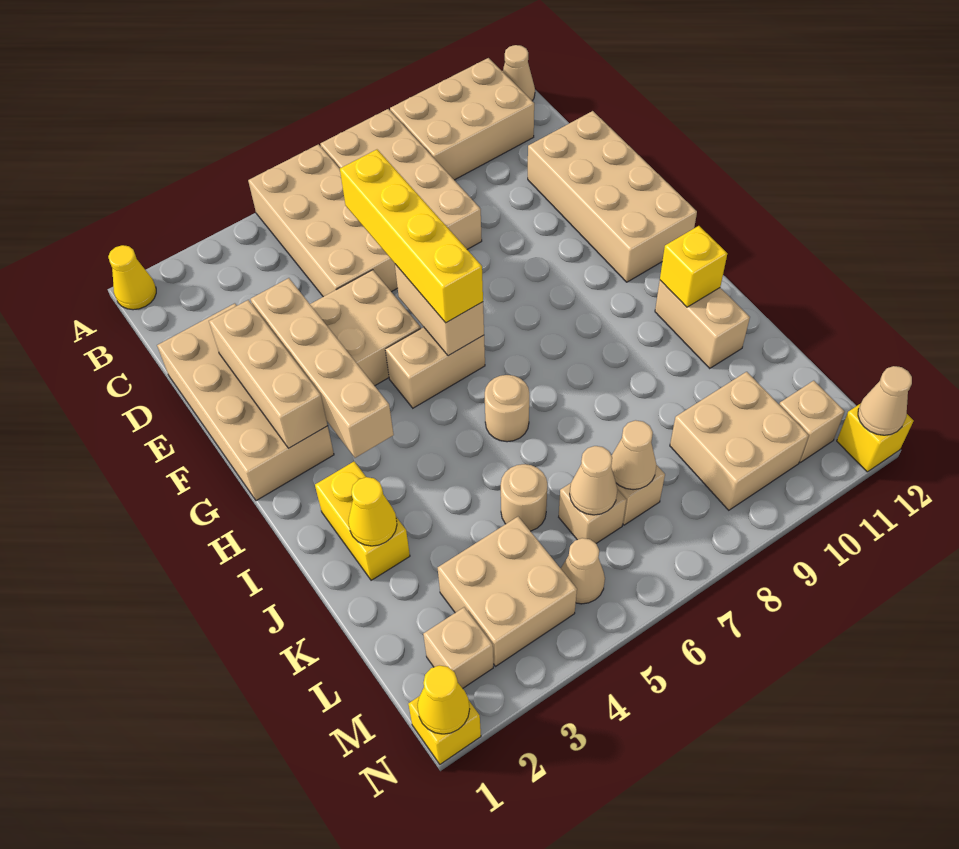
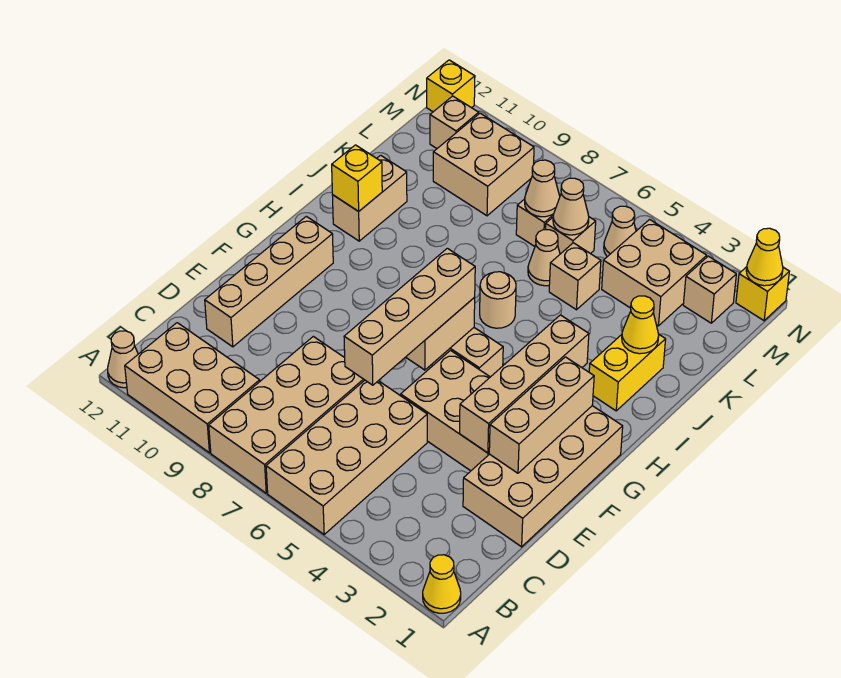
yellow 1x4 brick [340,150,483,323] -> tan 1x4 brick [344,248,475,385]
tan 2x4 brick [528,111,697,282] -> tan 1x4 brick [205,216,333,347]
tan 1x1 round brick [501,464,547,531] -> tan 1x1 brick [549,243,601,310]
tan 1x1 cone [858,366,912,435] -> tan 1x1 cone moved to [528,230,560,286]

